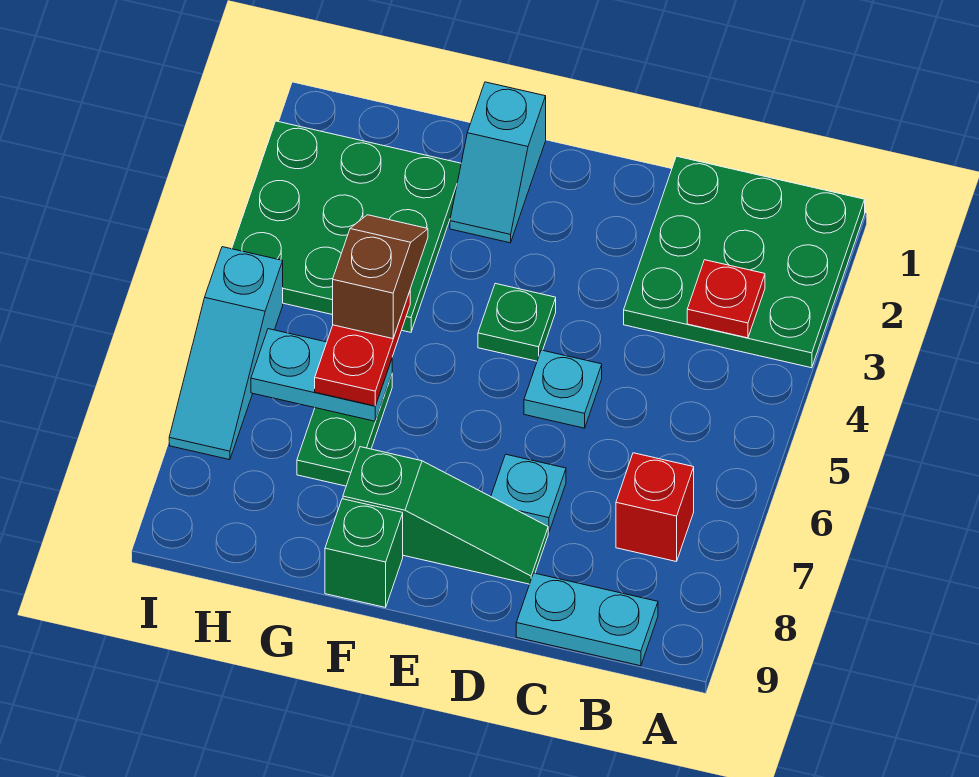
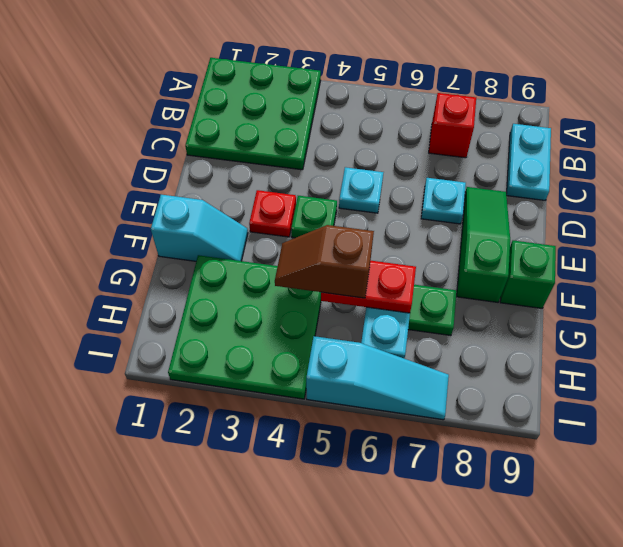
red 1x1 plate [687,260,765,338] -> red 1x1 plate moved to [249,190,296,237]

